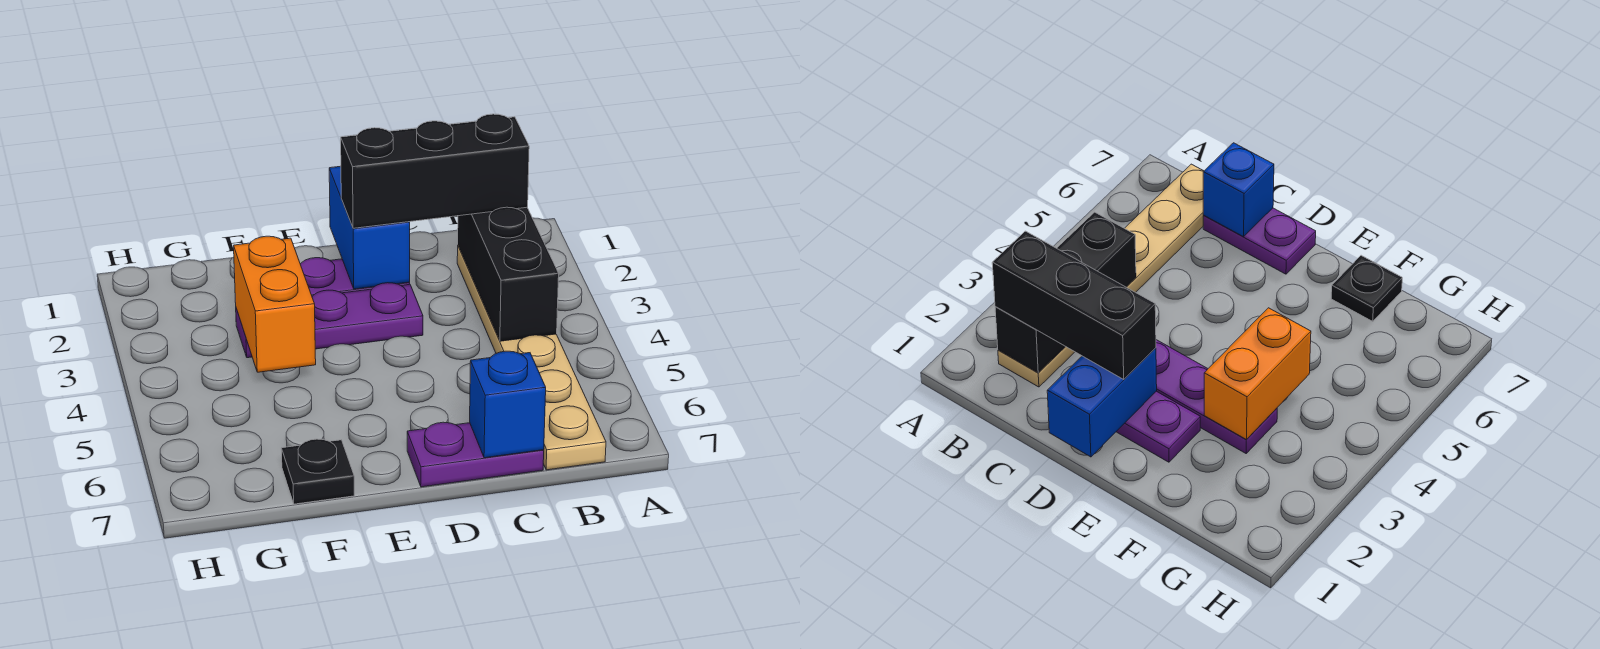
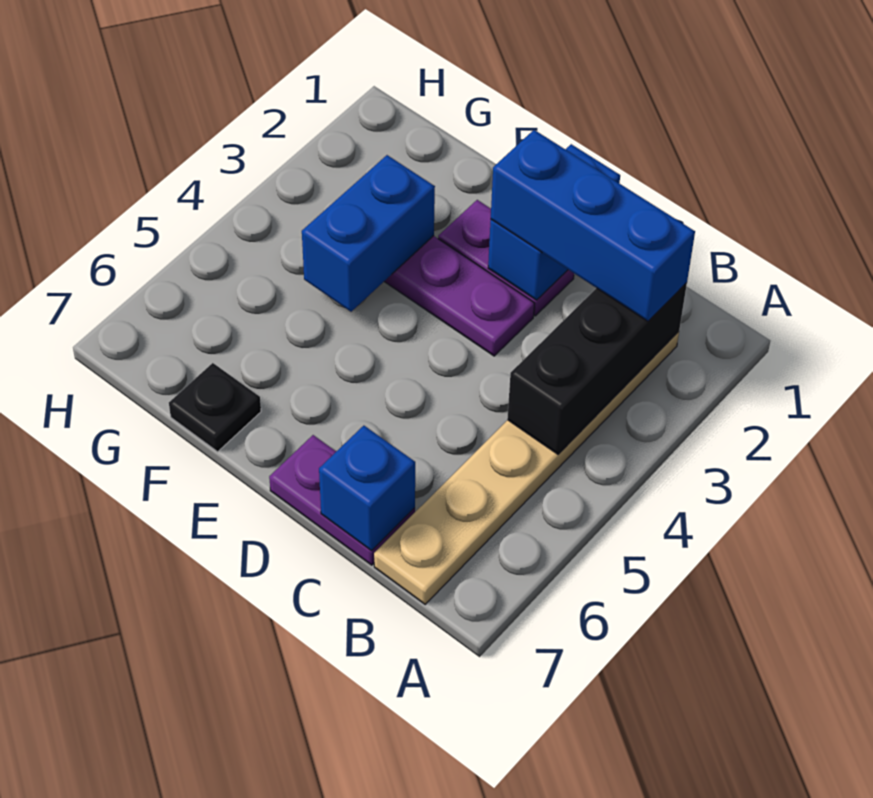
black 1x3 brick [341,114,529,228] -> blue 1x3 brick [491,130,695,321]
orange 1x2 brick [234,236,316,372] -> blue 1x2 brick [302,155,435,312]

